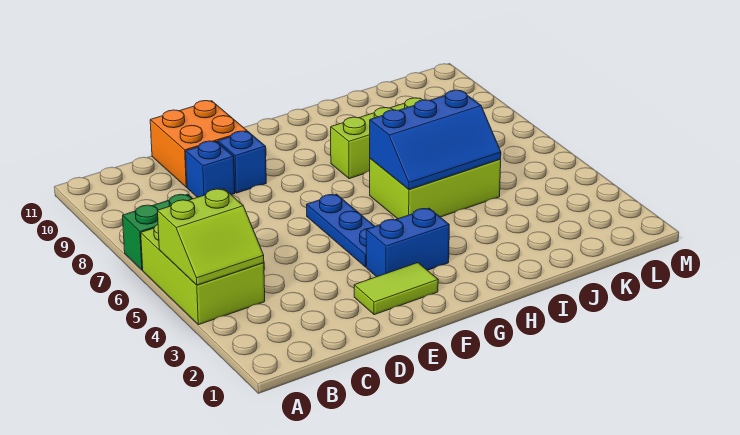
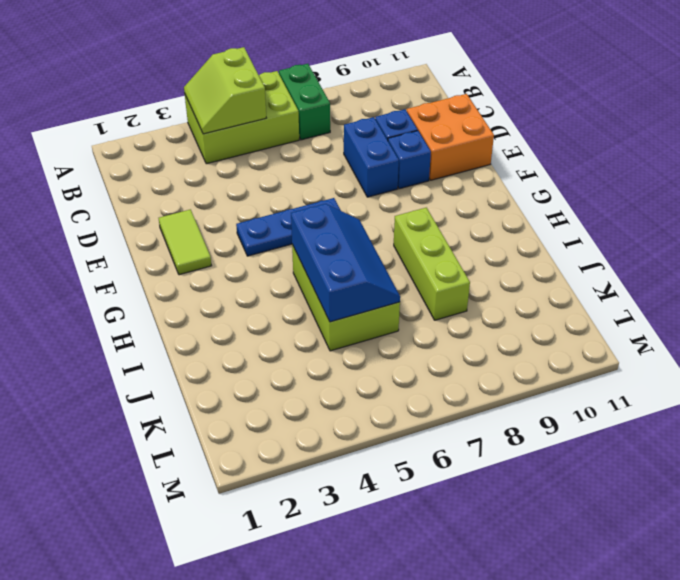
blue 1x2 brick [366,208,449,277] -> blue 1x2 brick moved to [344,117,399,197]
blue 2x3 slope [370,90,501,189] -> blue 2x3 slope turned to [291,204,400,322]

